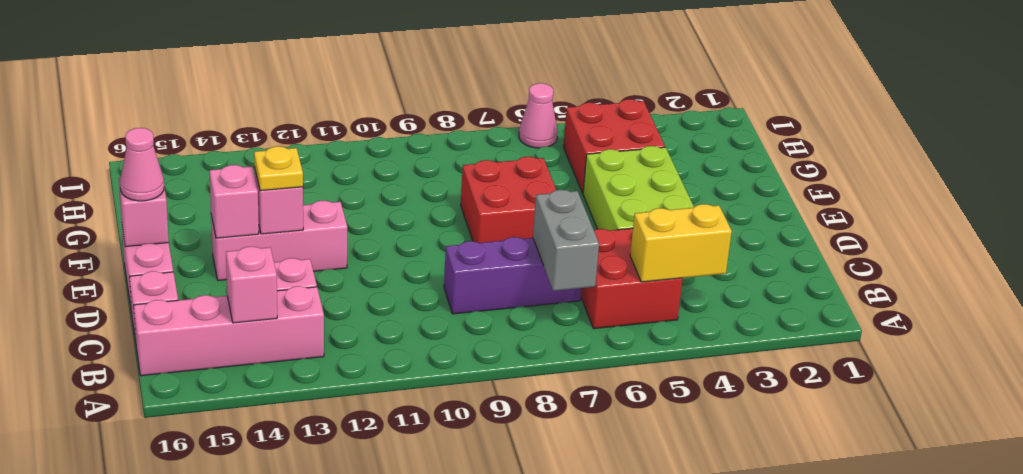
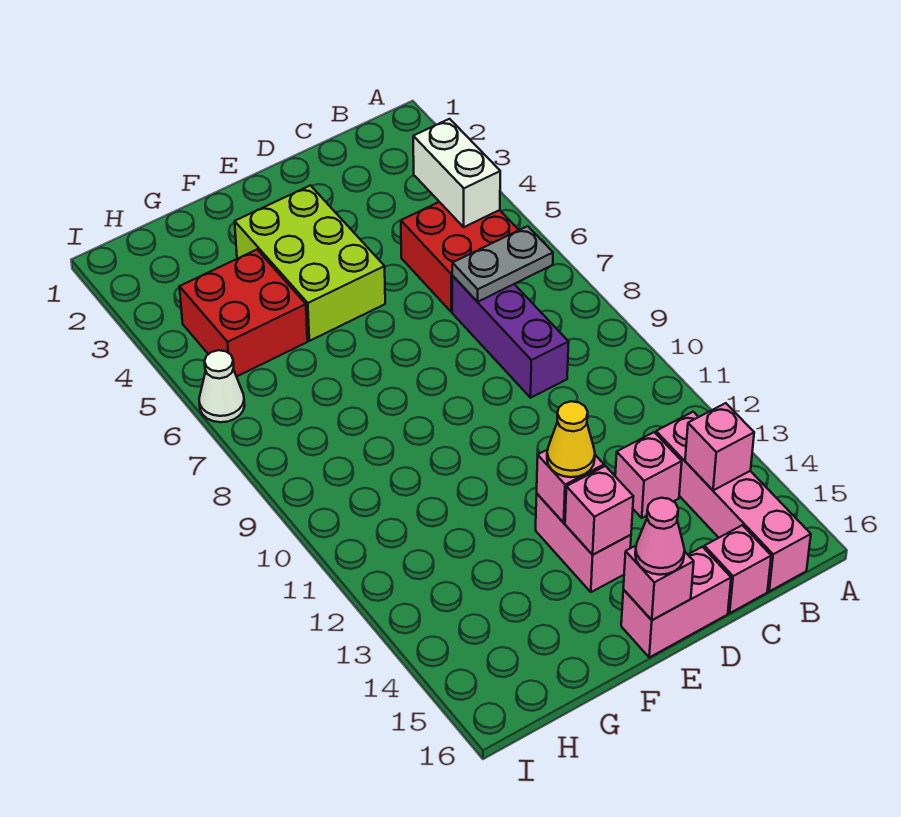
yellow 1x2 brick [630,204,732,282] -> white 1x2 brick [413,119,500,227]
grey 1x2 brick [533,190,599,291] -> grey 1x2 plate [452,226,553,302]
lime 2x3 brick [583,146,694,231] -> lime 2x3 brick turned to [235,185,385,341]
red 2x2 brick [461,157,556,243] -> none
pink 1x3 brick [211,201,347,280] -> pink 1x2 brick [536,494,631,592]
yellow 1x1 plate [254,146,303,191] -> yellow 1x1 cone [547,401,595,477]
pink 1x1 cone [519,83,558,148] -> white 1x1 cone [199,350,245,422]

